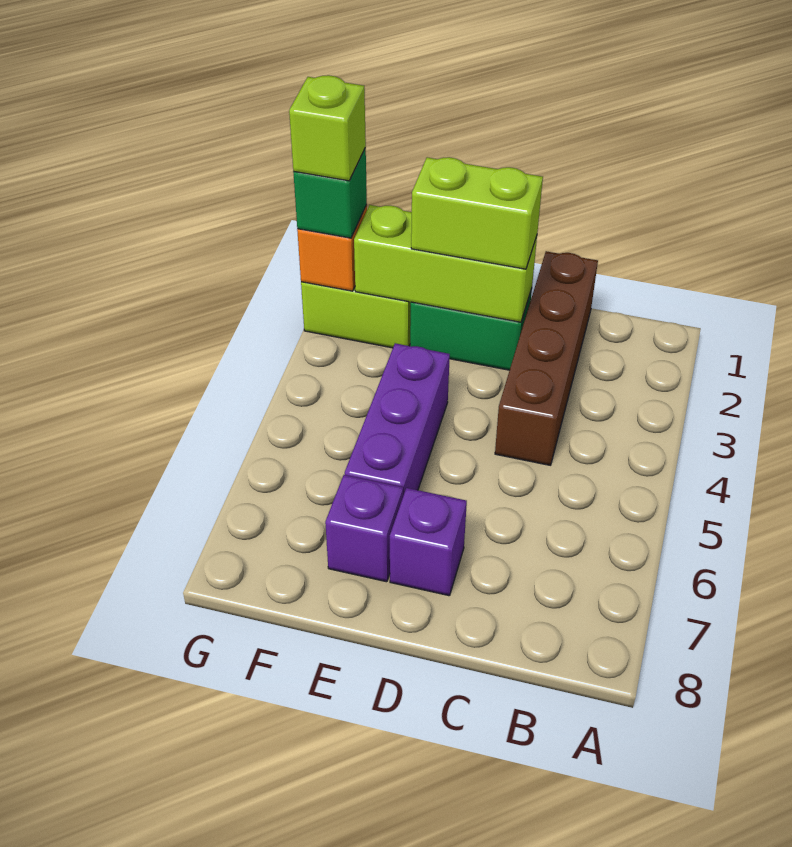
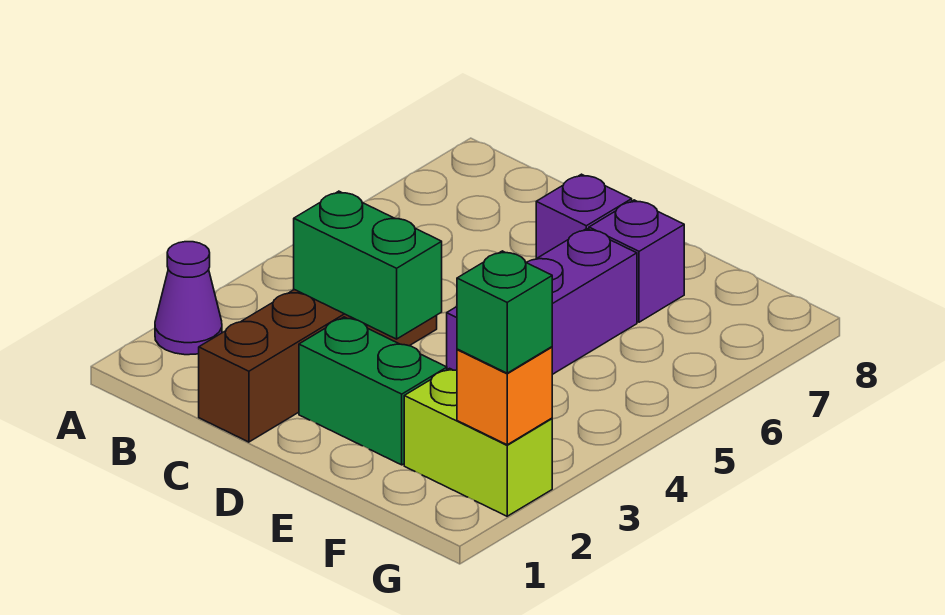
none -> purple 1x1 cone [155,242,222,355]
none -> green 1x2 brick [294,191,442,339]
lime 1x3 brick [354,205,537,322] -> none
lime 1x2 brick [411,157,543,269] -> none
lime 1x1 brick [289,75,366,181] -> none

